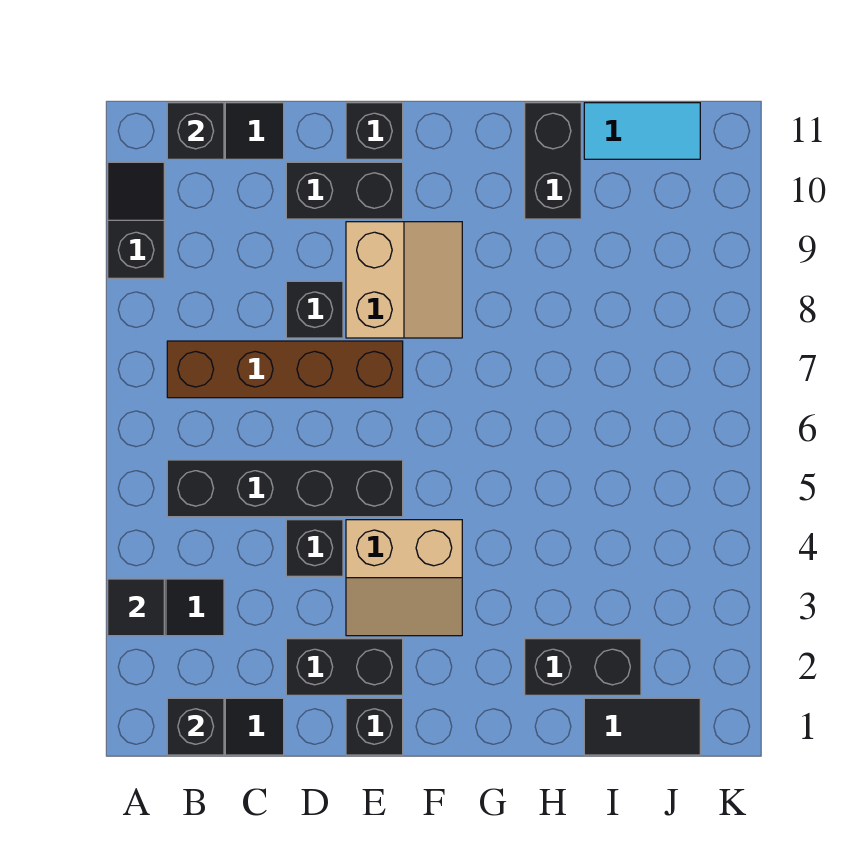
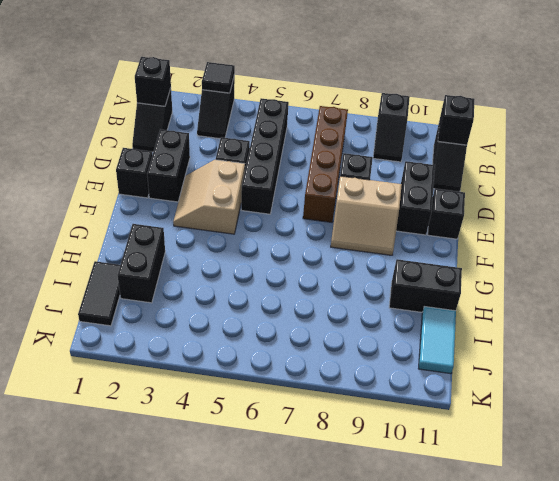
black 1x2 slope [108,162,164,278] -> black 1x2 slope turned to [373,93,410,162]

